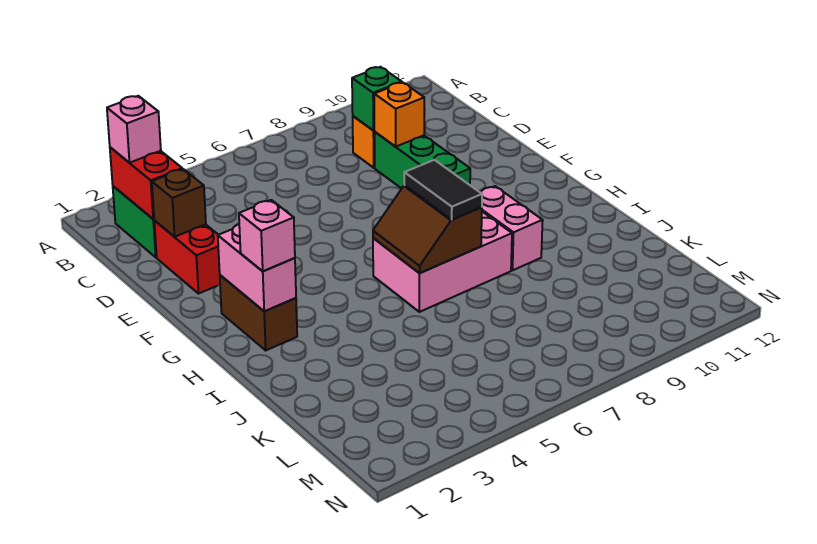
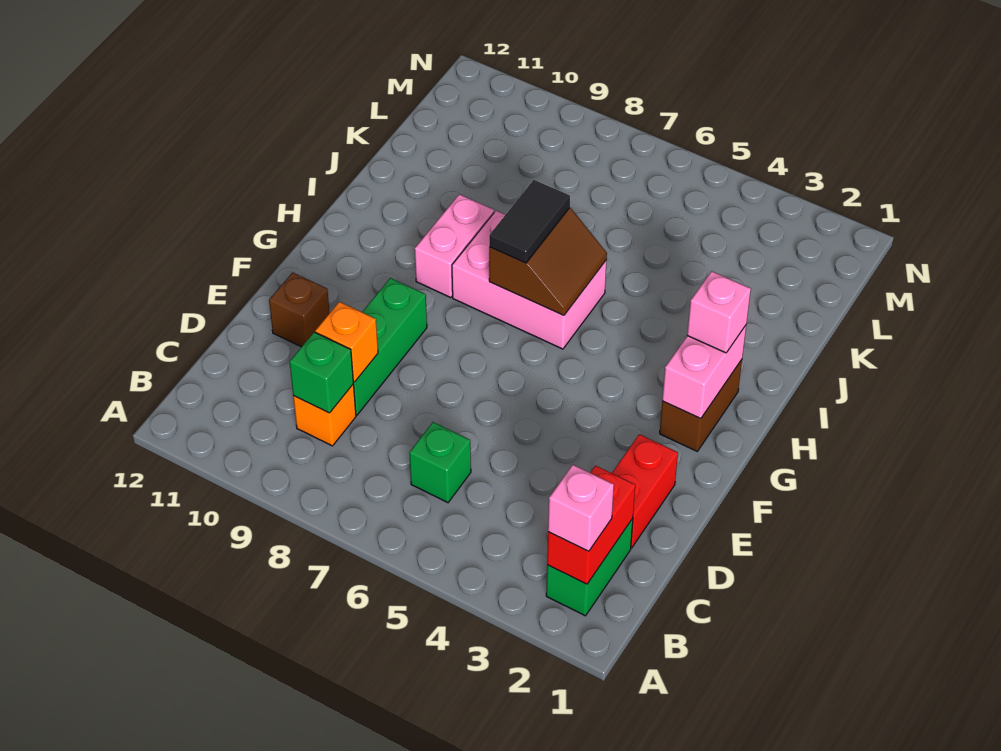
none -> green 1x1 brick [409,422,471,503]
brown 1x1 brick [152,169,206,237] -> brown 1x1 brick moved to [269,272,329,347]

